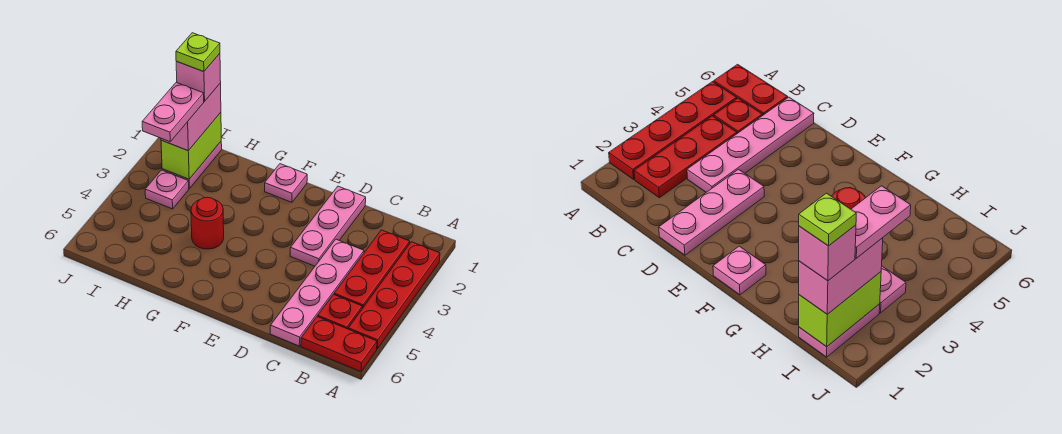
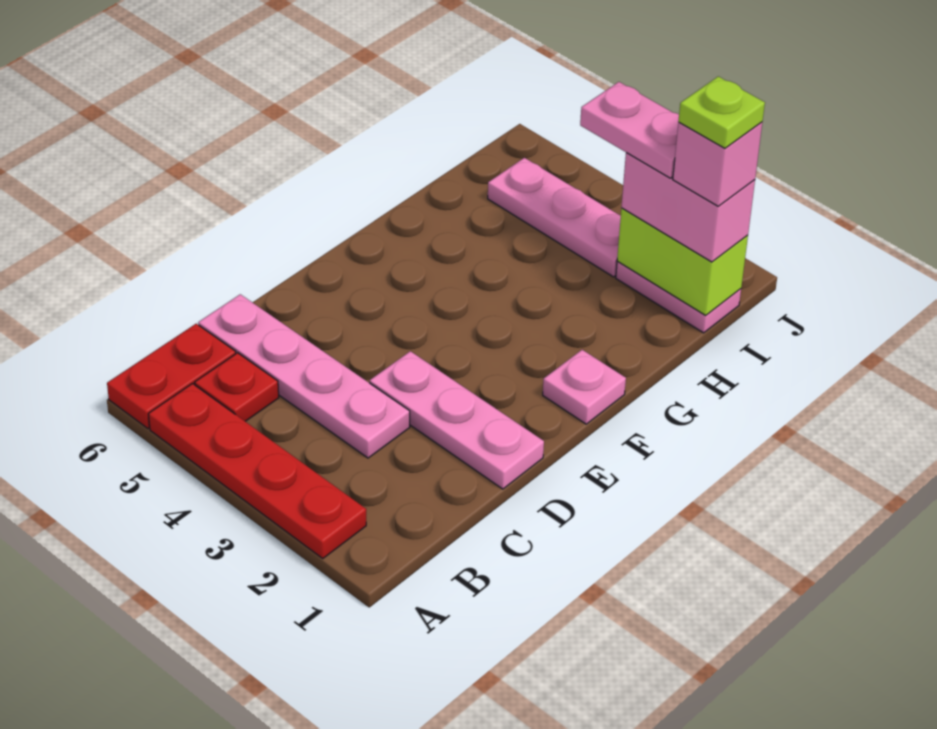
red 1x3 plate [334,230,410,308] -> none
red 1x1 round brick [191,197,224,249] -> none
pink 1x1 plate [145,170,189,209] -> pink 1x3 plate [488,158,621,277]

